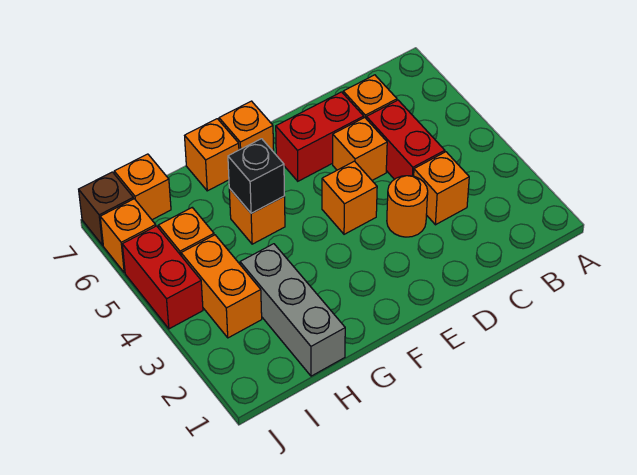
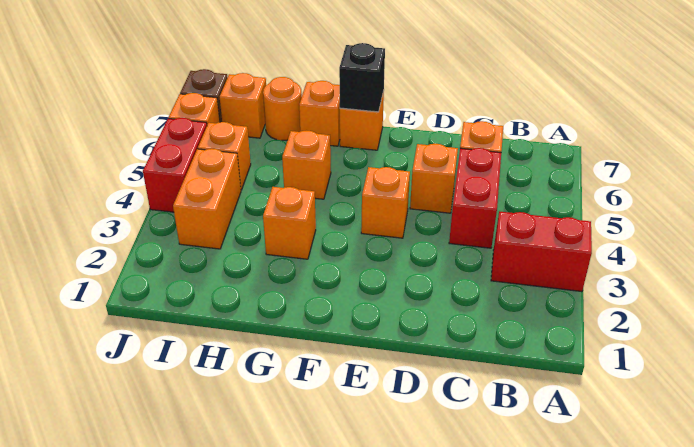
orange 1x1 brick [414,152,469,225] -> orange 1x1 brick moved to [263,187,316,259]
orange 1x1 round brick [387,176,428,237] -> orange 1x1 round brick moved to [263,77,302,140]
red 1x2 brick [276,92,364,181] -> red 1x2 brick moved to [491,211,592,292]
black 1x1 brick [228,139,285,213] -> black 1x1 brick moved to [339,43,385,112]
grey 1x3 brick [240,244,345,376] -> none

